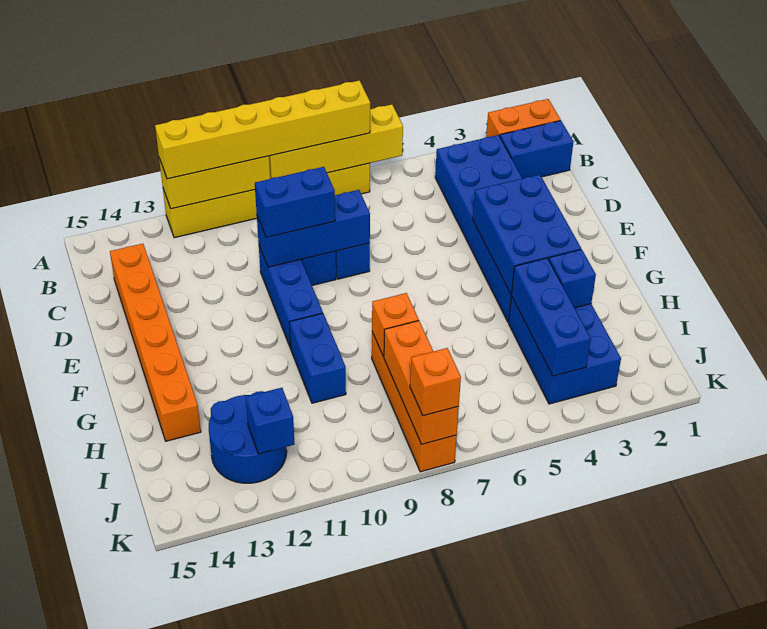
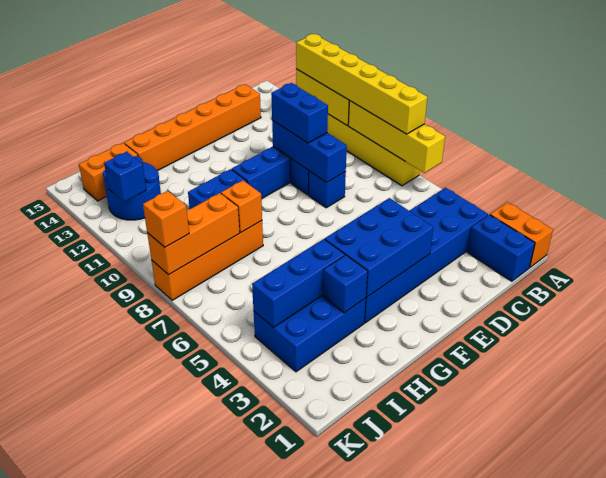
none -> orange 1x2 brick [79,143,138,201]

